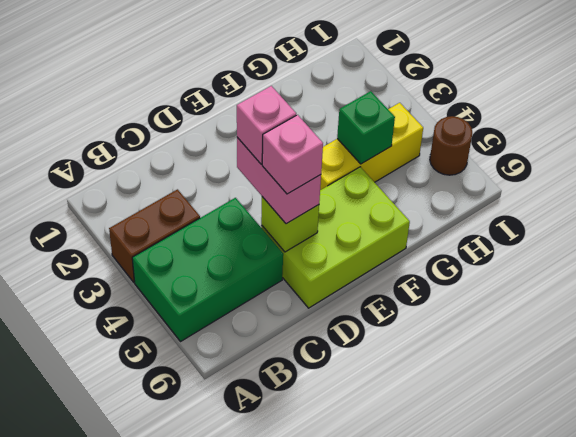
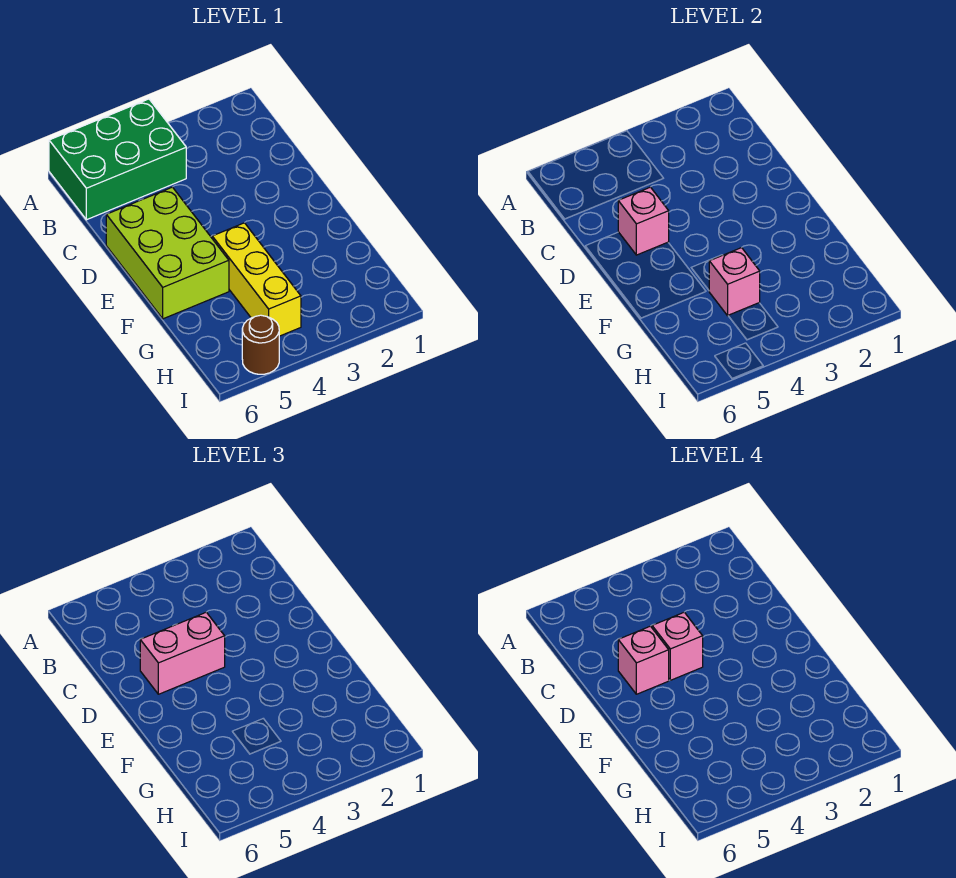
brown 1x2 brick [109,189,200,282] -> none
green 2x3 brick [132,198,283,342] -> green 2x3 brick turned to [49,99,186,220]
lime 1x1 brick [261,197,319,252] -> pink 1x1 brick [618,187,669,255]
green 1x1 brick [337,91,395,164] -> pink 1x1 brick [709,248,760,316]

